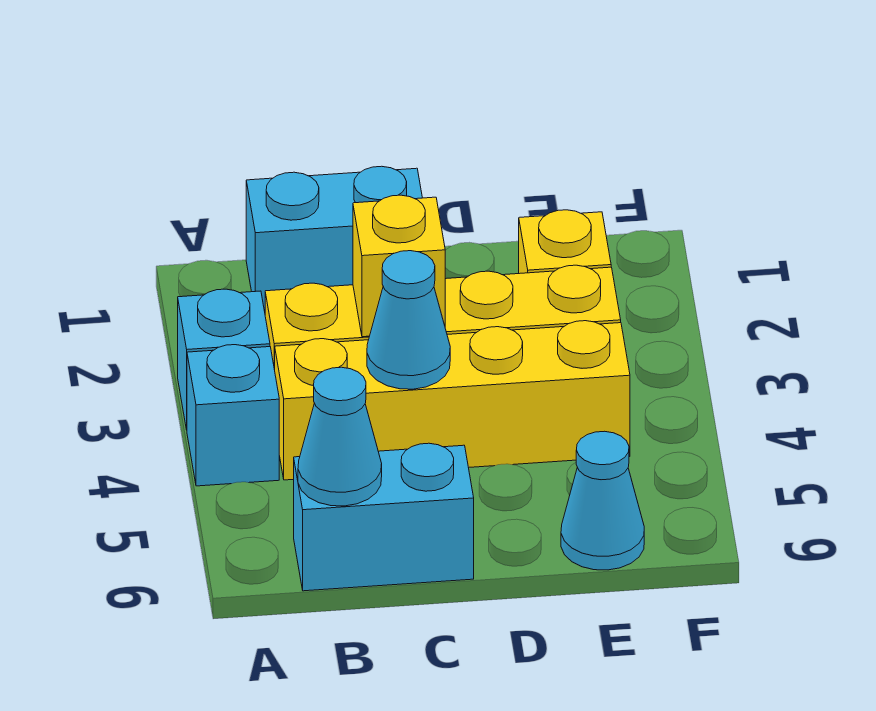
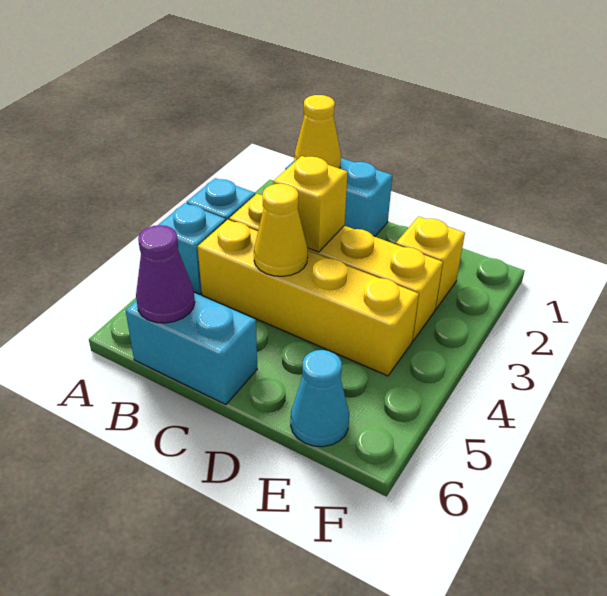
none -> yellow 1x1 cone [294,95,341,168]
cyan 1x1 cone [298,367,382,506] -> purple 1x1 cone [136,225,195,323]
cyan 1x1 cone [367,251,450,389] -> yellow 1x1 cone [254,184,308,276]

